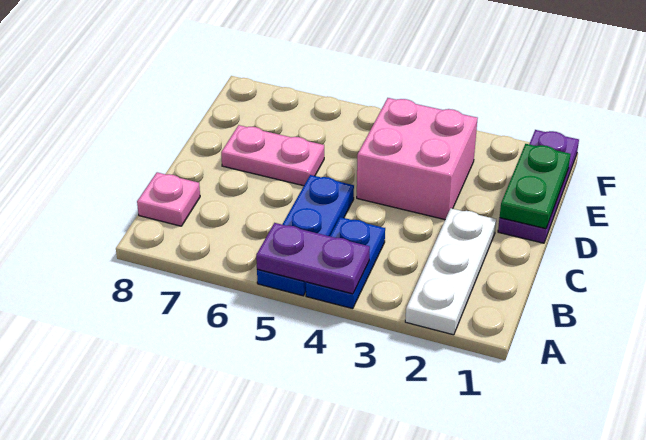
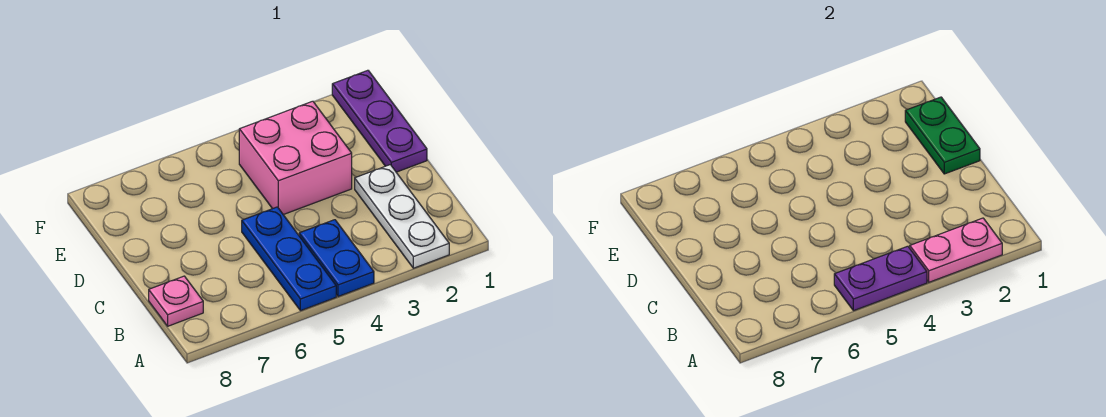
pink 1x2 plate [221,125,324,186] -> pink 1x2 plate moved to [910,218,1002,282]

